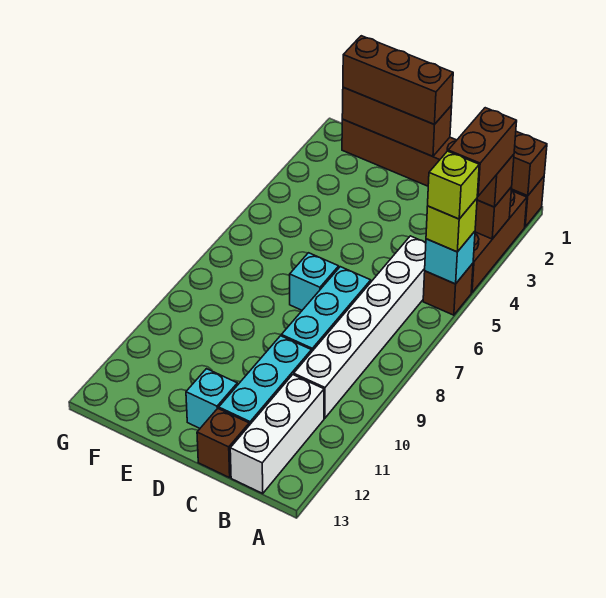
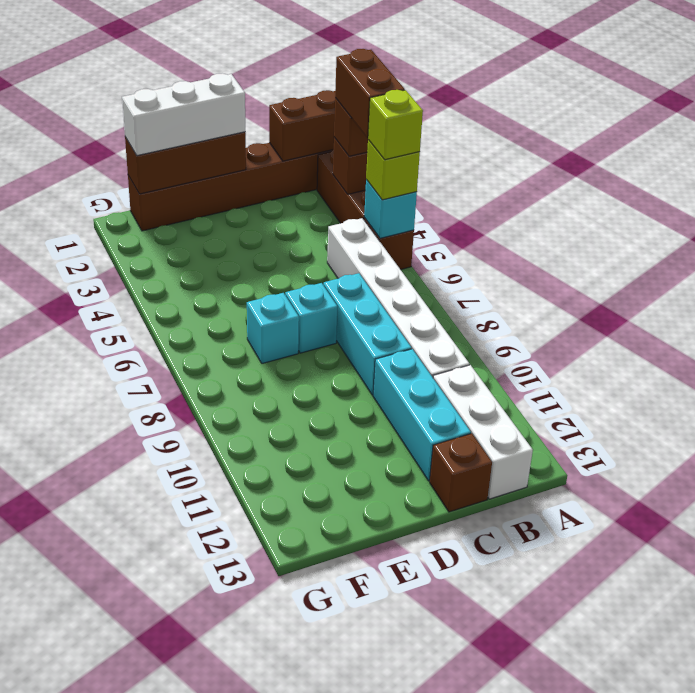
brown 1x3 brick [343,36,453,124] -> white 1x3 brick [122,73,245,156]
cyan 1x1 brick [186,369,237,428] -> cyan 1x1 brick moved to [247,293,299,364]

